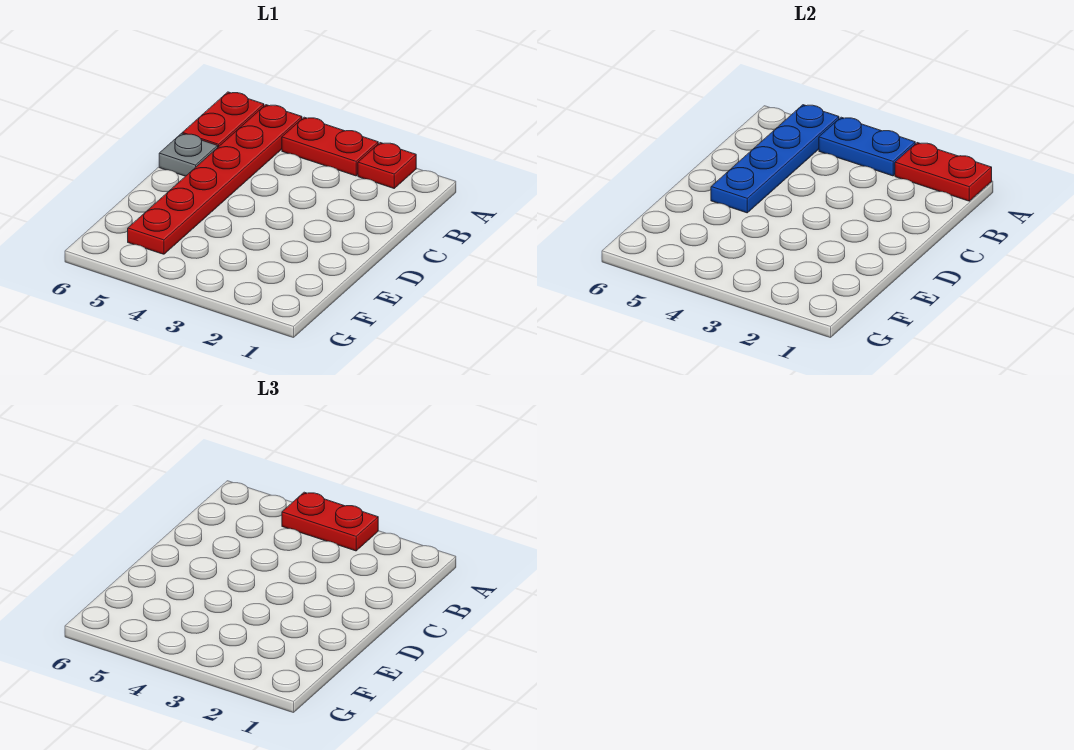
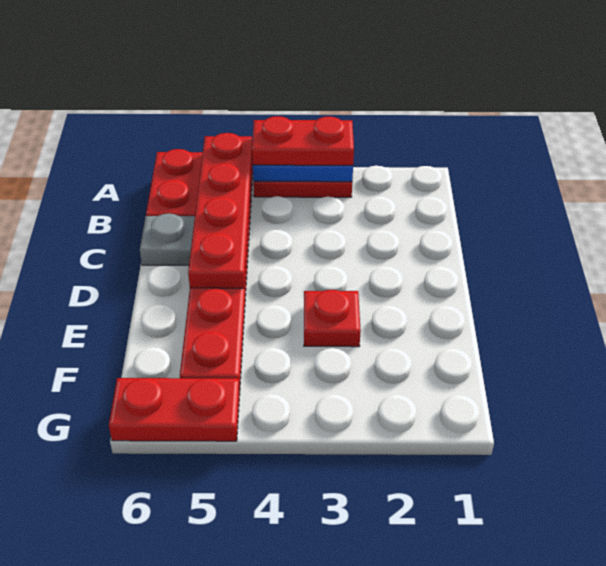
red 1x2 plate [895,143,992,201] -> red 1x2 plate moved to [109,378,240,441]
red 1x1 plate [358,143,416,188] -> red 1x1 plate moved to [304,290,361,347]
blue 1x4 plate [711,105,839,213] -> red 1x4 plate [188,133,252,288]

